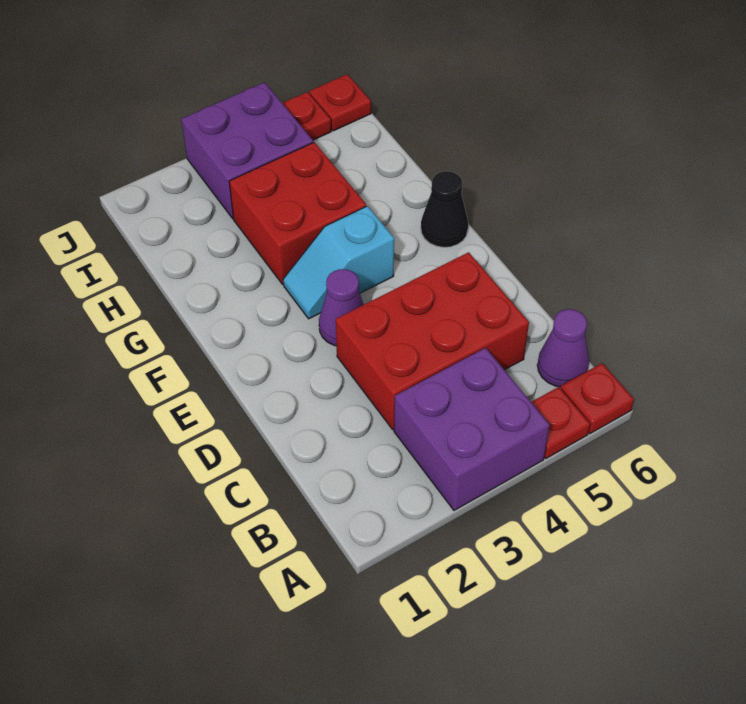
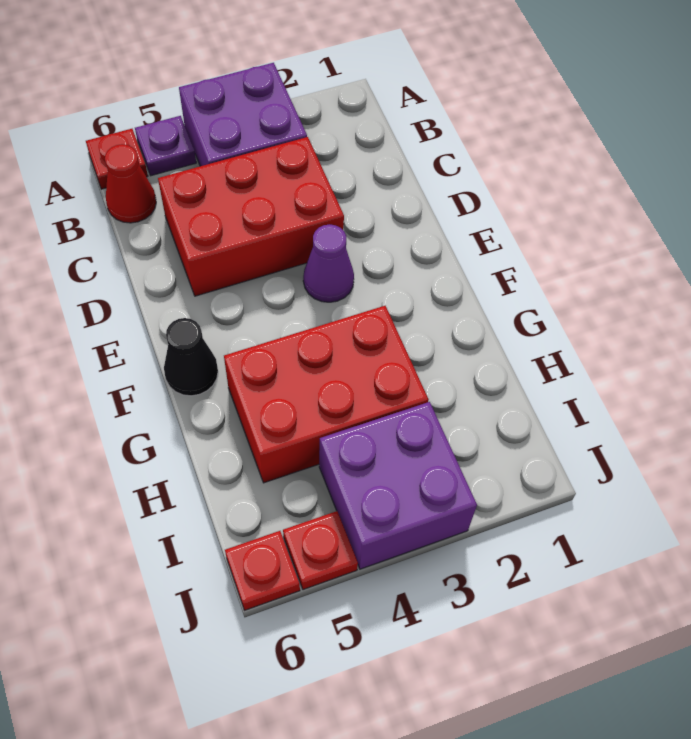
red 1x1 plate [531,387,590,458] -> purple 1x1 plate [135,116,196,176]
purple 1x1 cone [537,309,589,387] -> red 1x1 cone [105,144,156,223]
cyan 1x2 slope [283,206,394,319] -> none
red 2x2 brick [229,142,366,284] -> red 2x3 brick [224,306,429,483]

